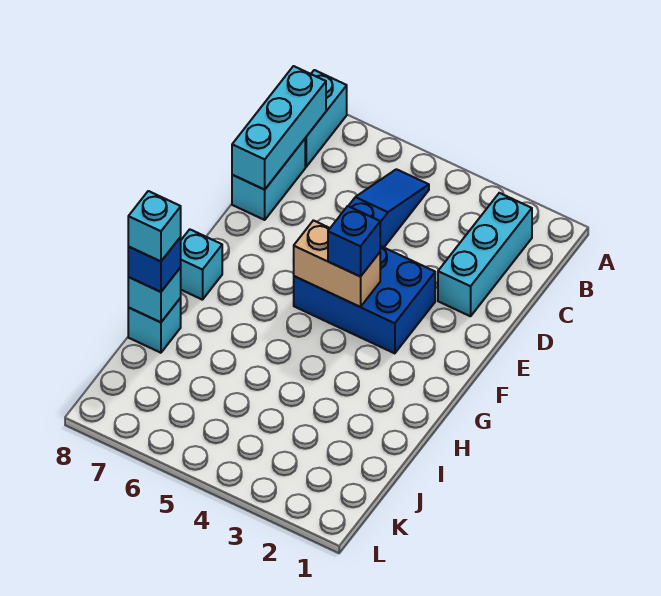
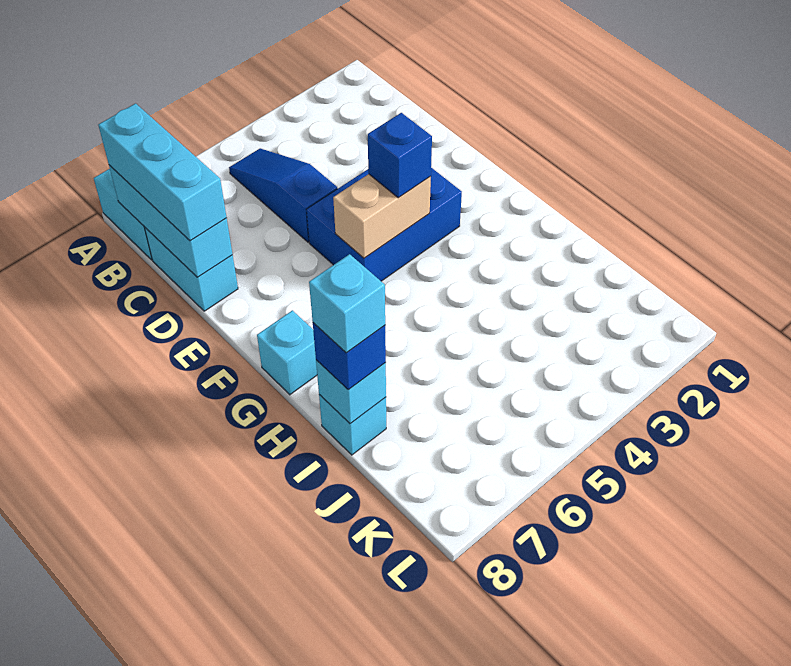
cyan 1x3 brick [438,193,532,316] -> cyan 1x3 brick moved to [98,104,227,241]

